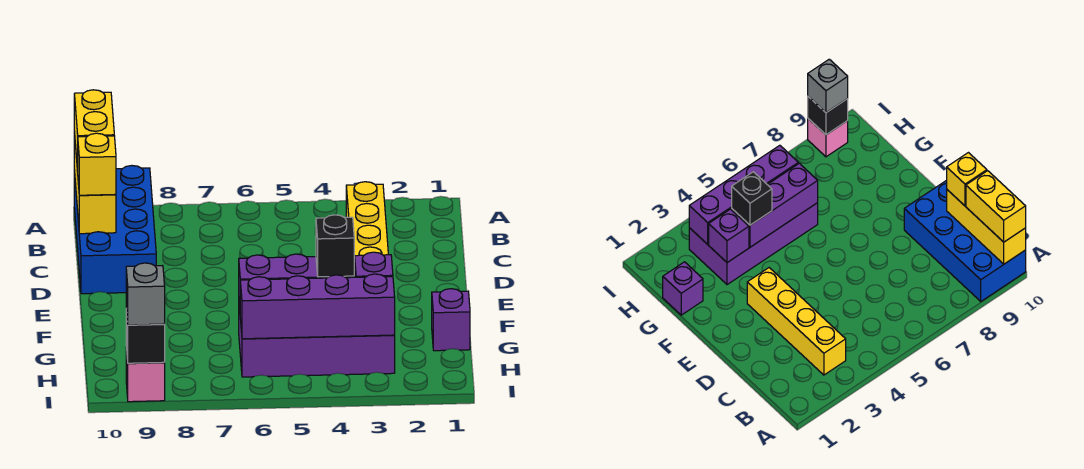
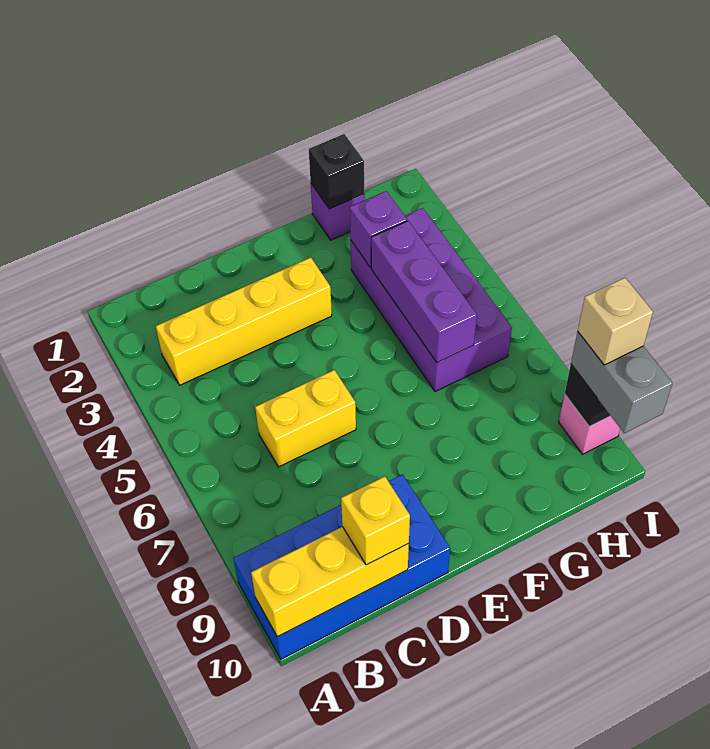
yellow 1x2 brick [74,90,114,171] -> yellow 1x2 brick moved to [255,370,356,467]
black 1x1 brick [316,215,354,277] -> black 1x1 brick moved to [309,134,364,209]
purple 1x4 brick [240,274,395,339] -> none
grey 1x1 brick [126,263,165,325] -> grey 1x2 brick [571,332,673,433]
none -> tan 1x1 brick [578,278,653,365]

